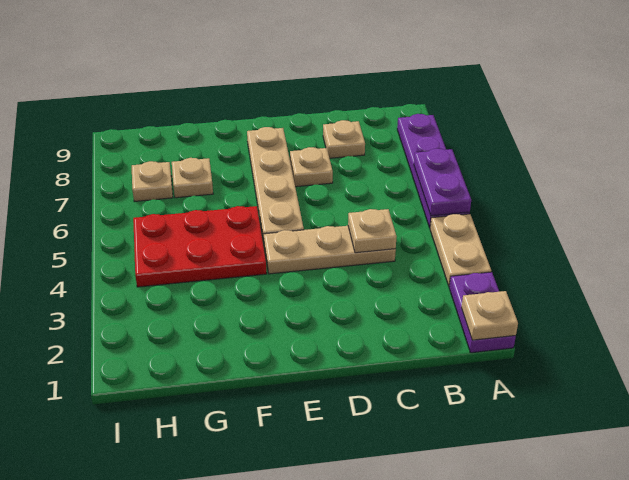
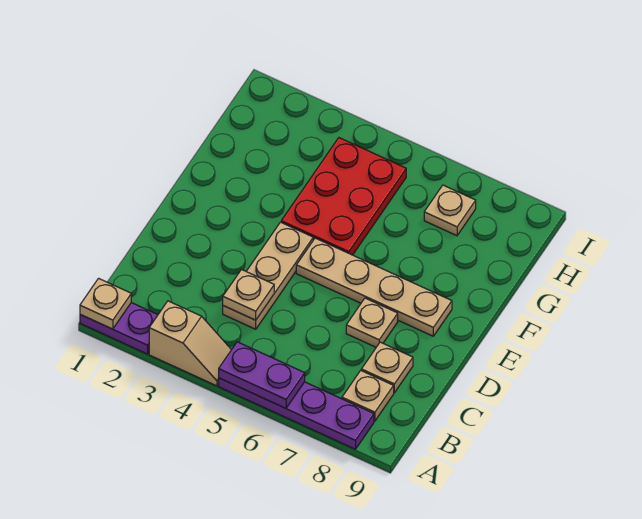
tan 1x2 plate [430,214,491,287] -> tan 1x2 slope [149,301,231,386]
tan 1x1 plate [172,158,213,198] -> tan 1x1 plate moved to [342,371,394,421]

